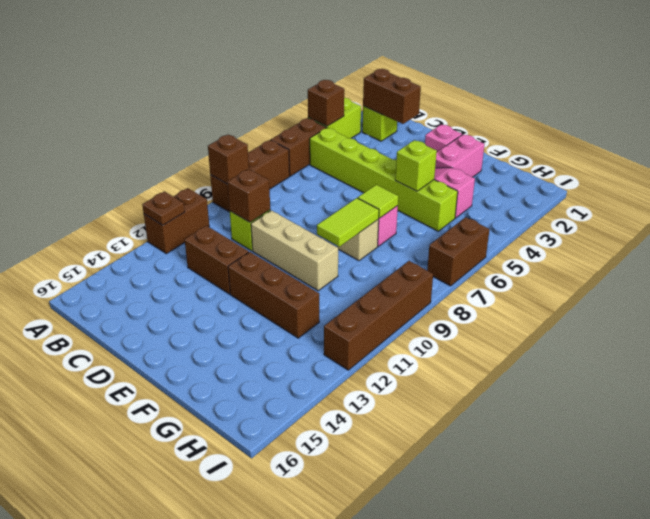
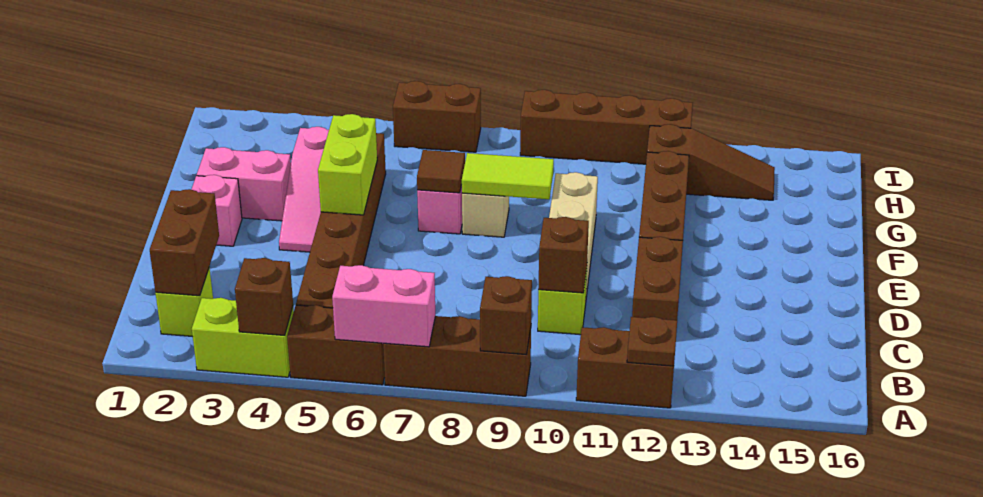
none -> pink 1x2 brick [332,265,435,347]
lime 1x6 brick [310,128,458,231] -> brown 1x6 brick [296,133,386,308]
lime 1x1 brick [395,140,437,191] -> lime 1x2 brick [318,114,377,215]
lime 1x1 tile [358,185,398,218] -> brown 1x1 tile [417,150,465,193]
none -> brown 1x3 slope [647,124,775,200]

